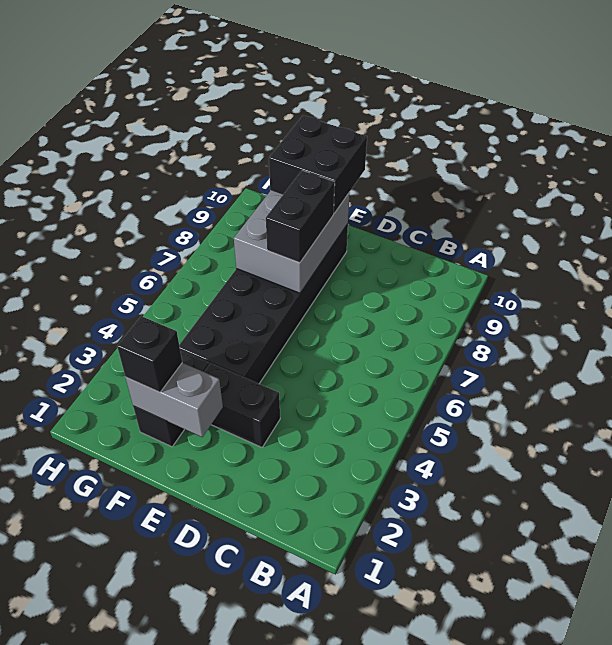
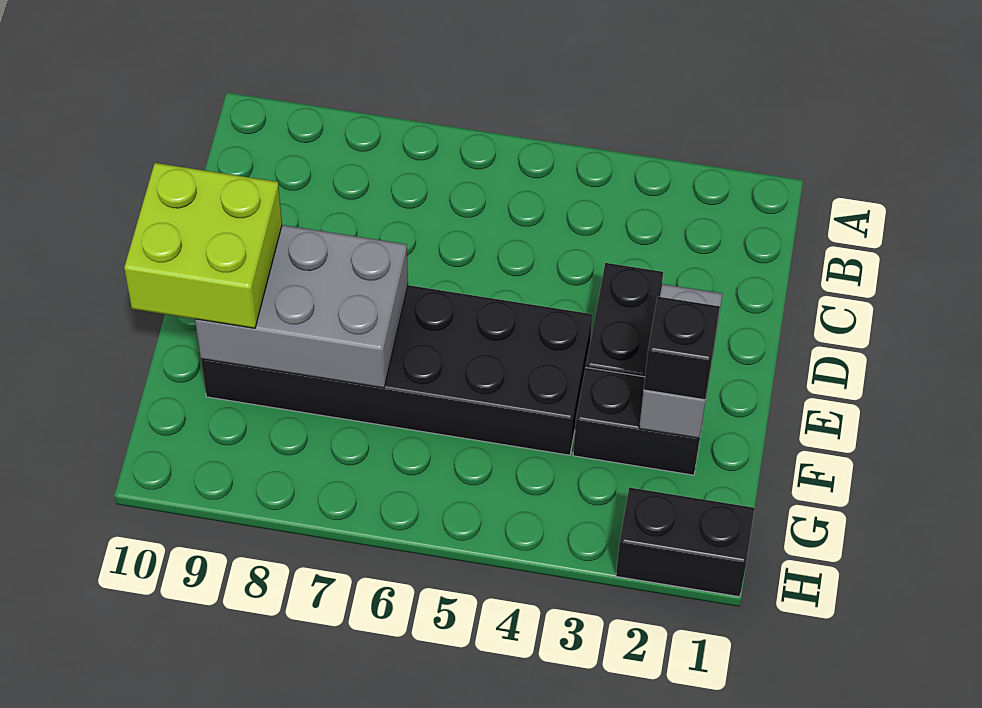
black 1x2 brick [266,170,335,263] -> black 1x2 brick moved to [616,487,755,597]
black 2x2 brick [269,116,367,213] -> lime 2x2 brick [124,163,282,328]

